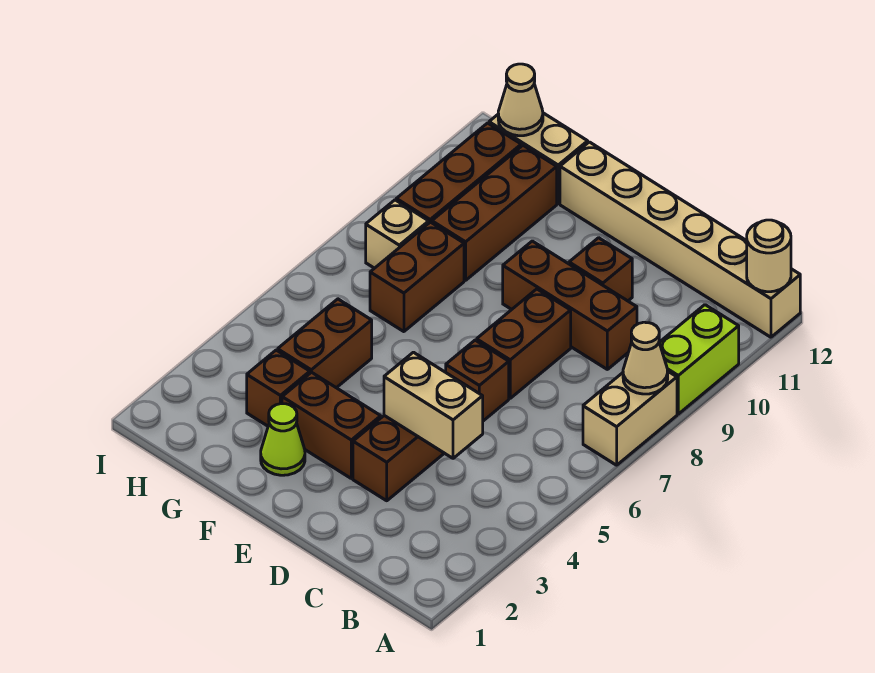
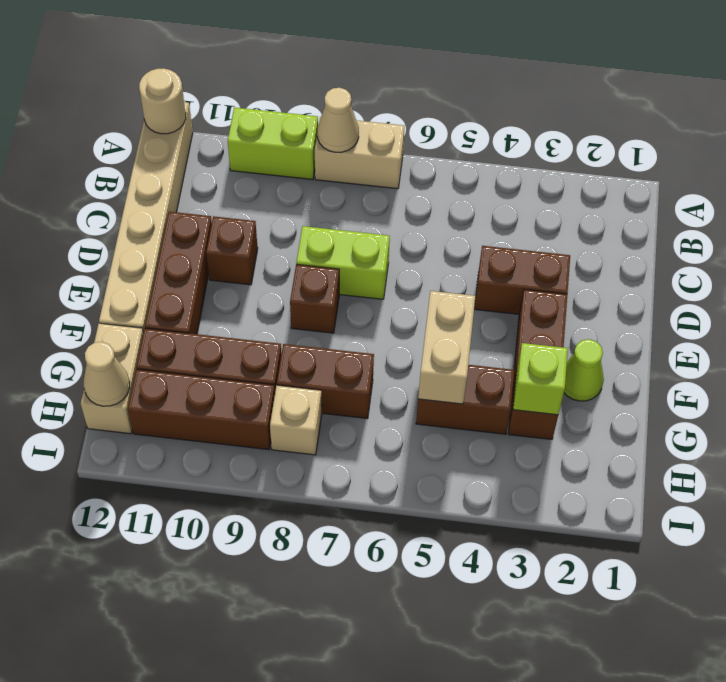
tan 1x2 brick [384,352,483,458] -> tan 1x2 brick moved to [418,291,475,404]
brown 1x3 brick [503,241,637,369] -> brown 1x3 brick moved to [145,212,212,334]
brown 1x1 brick [446,340,509,421] -> brown 1x1 brick moved to [290,264,339,333]
brown 1x2 brick [477,289,571,398] -> lime 1x2 brick [296,226,390,299]
none -> lime 1x1 brick [513,343,568,415]

